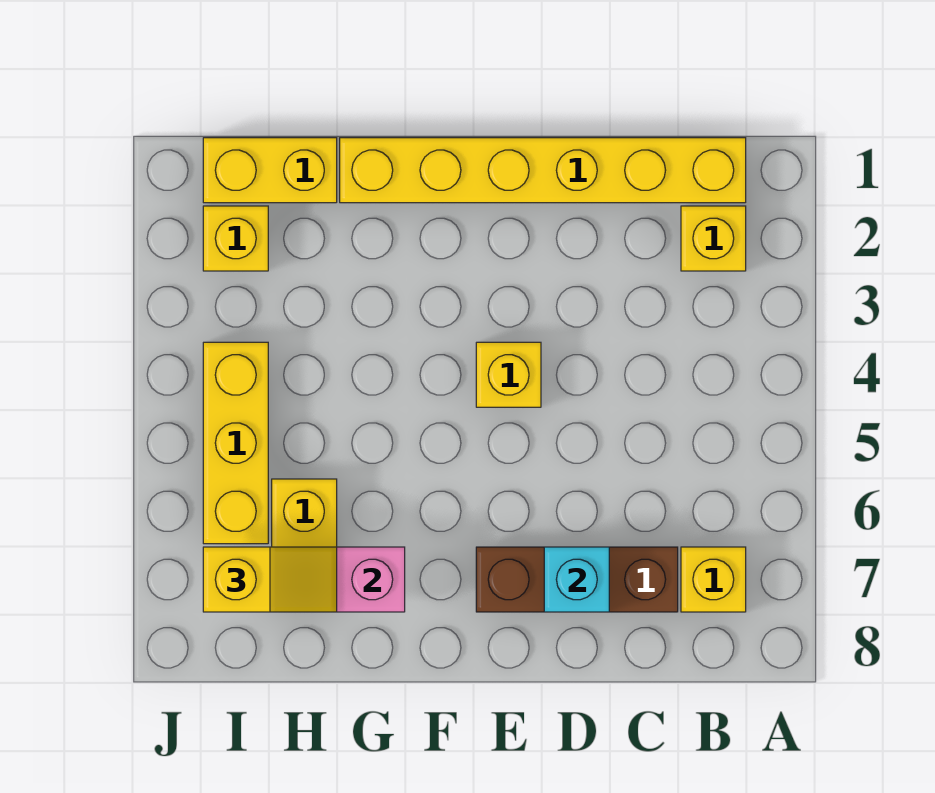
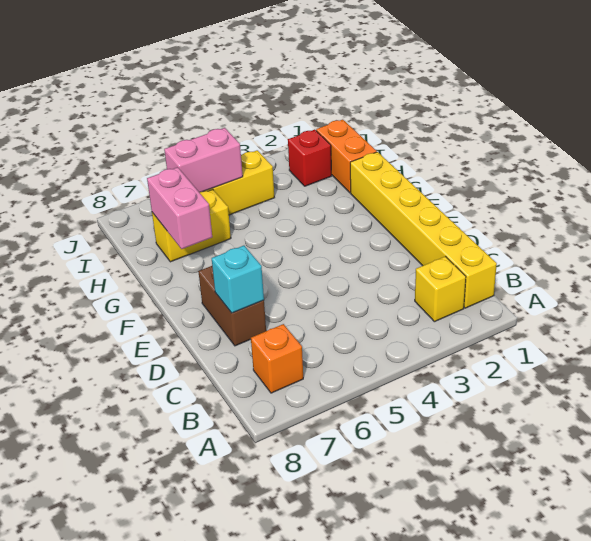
yellow 1x1 brick [681,547,746,612] -> orange 1x1 brick [251,324,303,393]
brown 1x3 brick [476,547,678,612] -> brown 1x2 brick [198,266,266,346]
yellow 1x1 brick [476,342,541,407] -> none
yellow 1x2 brick [203,138,337,203] -> orange 1x2 brick [316,120,377,193]
yellow 1x2 slope [203,547,337,612] -> none
yellow 1x1 brick [203,206,268,271] -> red 1x1 brick [288,130,332,186]
none -> pink 1x2 brick [164,128,243,193]

